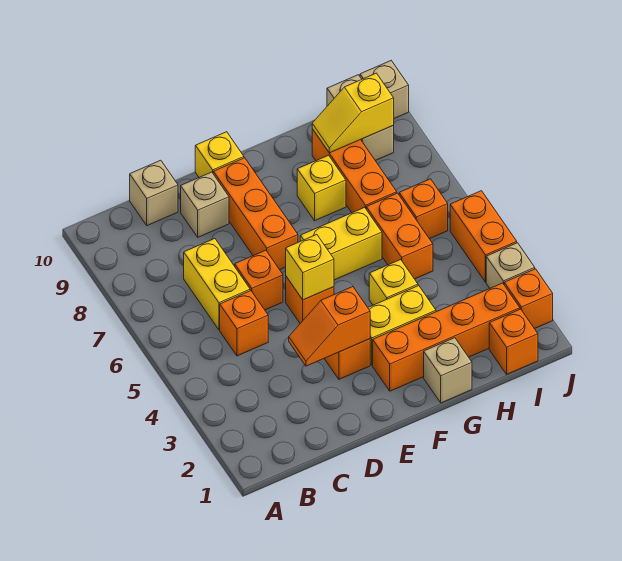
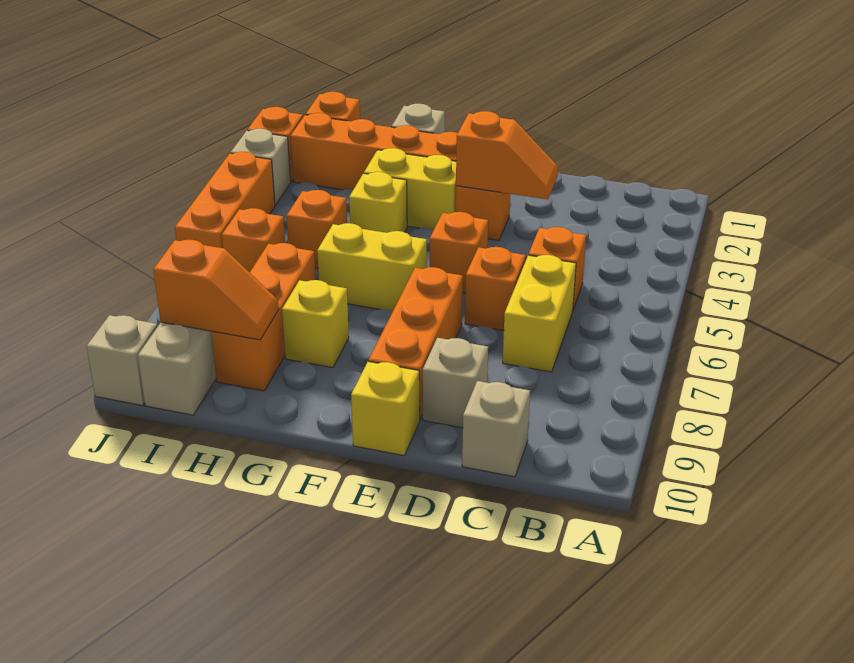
yellow 1x1 brick [286,235,334,300] -> none
orange 1x2 brick [366,193,433,279] -> orange 1x1 brick [287,190,347,268]
yellow 1x2 slope [312,73,394,153] -> orange 1x2 slope [153,240,279,340]
orange 1x2 brick [450,191,517,282] -> orange 1x3 brick [175,152,275,248]

